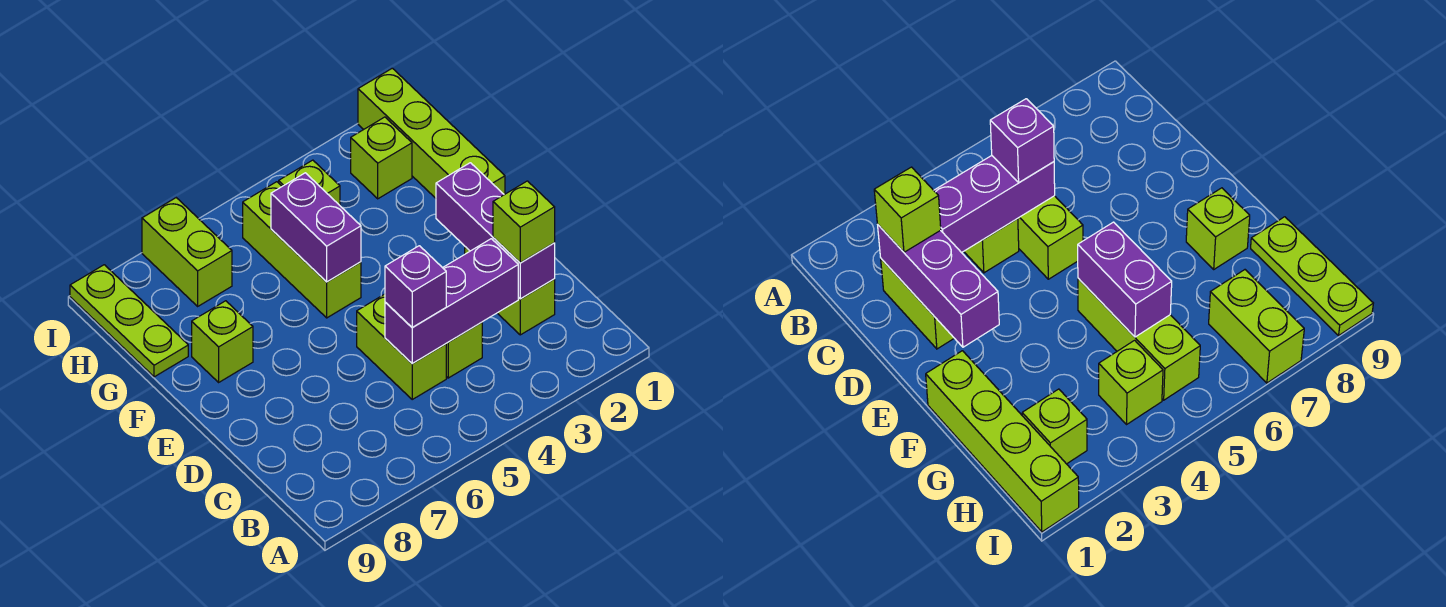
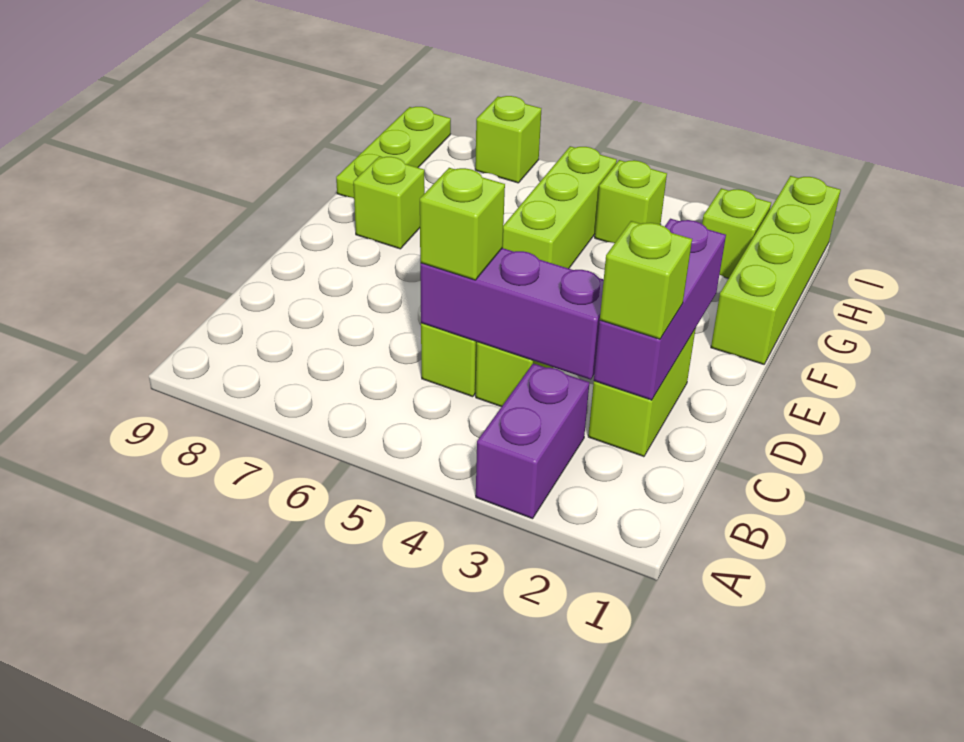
purple 1x1 brick [385,246,446,327] -> lime 1x1 brick [420,168,505,280]
purple 1x2 brick [271,173,361,282] -> purple 1x2 brick moved to [476,363,589,519]
lime 1x2 brick [142,198,232,306] -> lime 1x1 brick [475,96,541,183]

